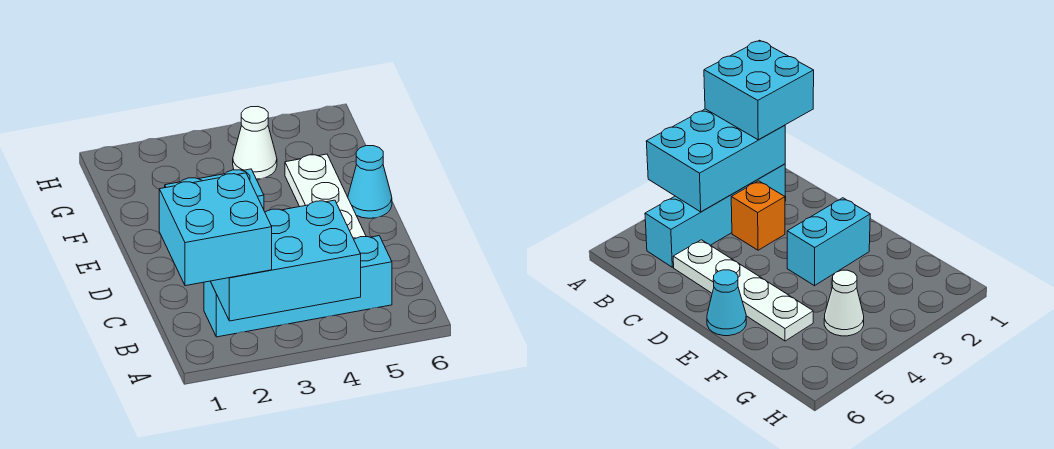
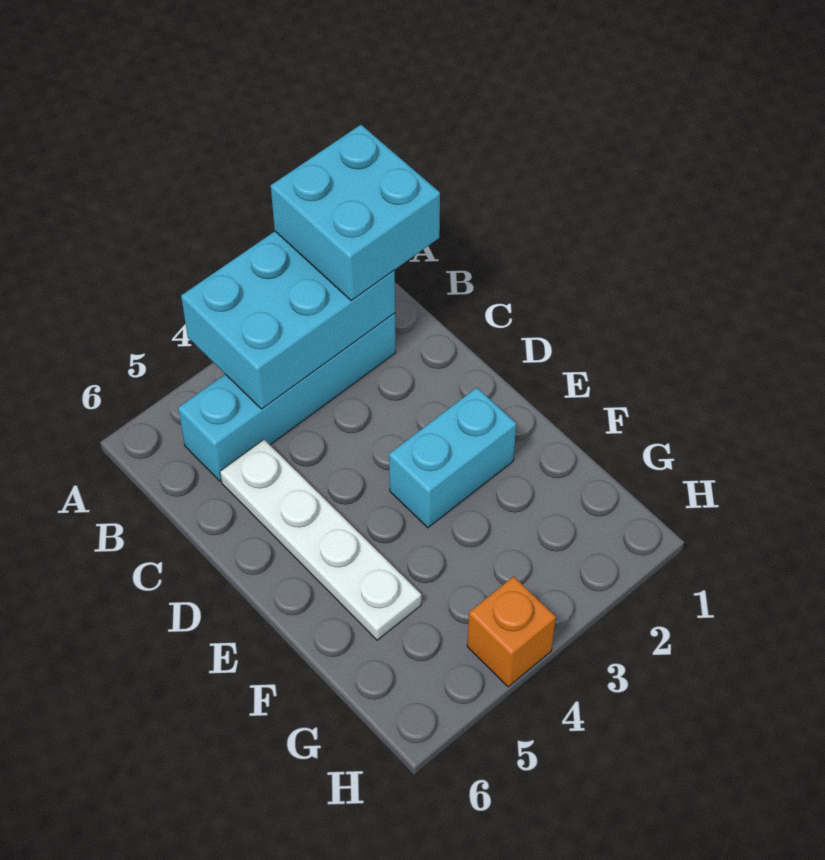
orange 1x1 brick [731,181,785,250] -> orange 1x1 brick moved to [467,576,556,687]
cyan 1x1 cone [348,146,392,218] -> none
white 1x1 cone [233,106,277,179] -> none

